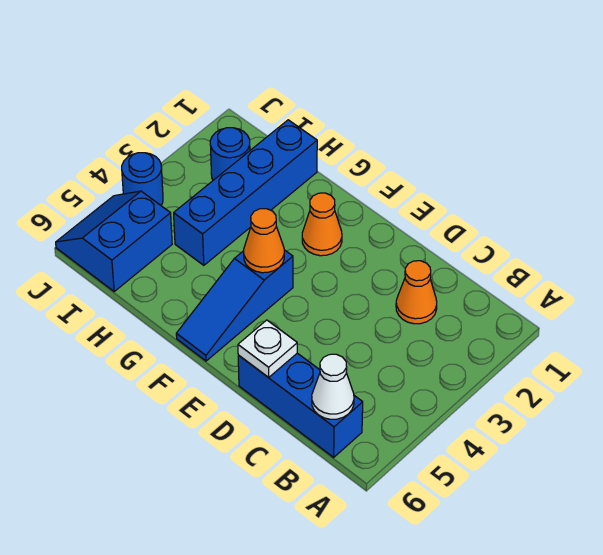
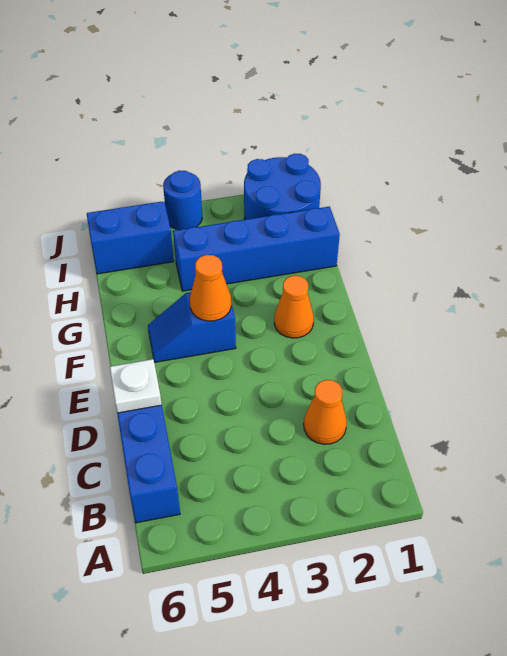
white 1x1 cone [312,354,354,419] -> none
blue 1x3 slope [176,250,293,361] -> blue 1x2 slope [148,292,236,363]
blue 1x1 round brick [210,128,250,180] -> blue 2x2 round brick [244,154,321,220]

